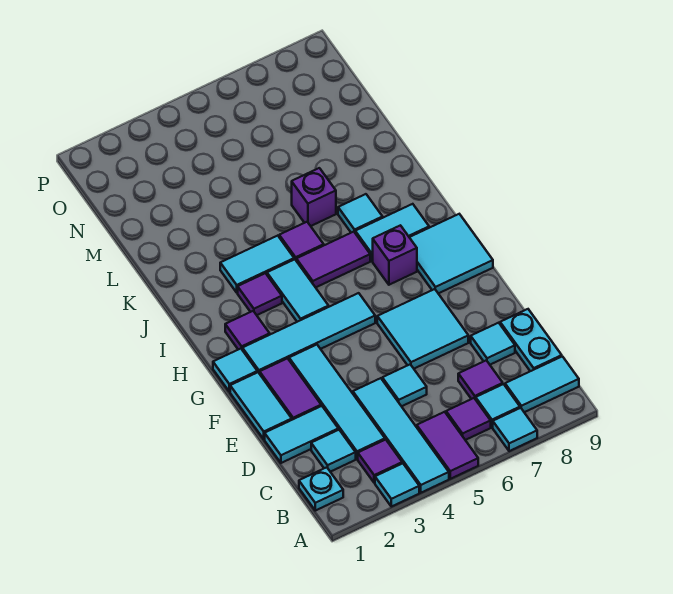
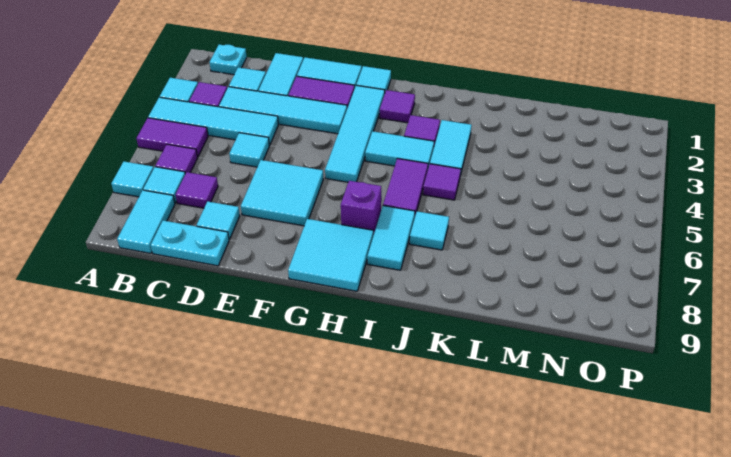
purple 1x1 brick [292,168,336,226] -> none

